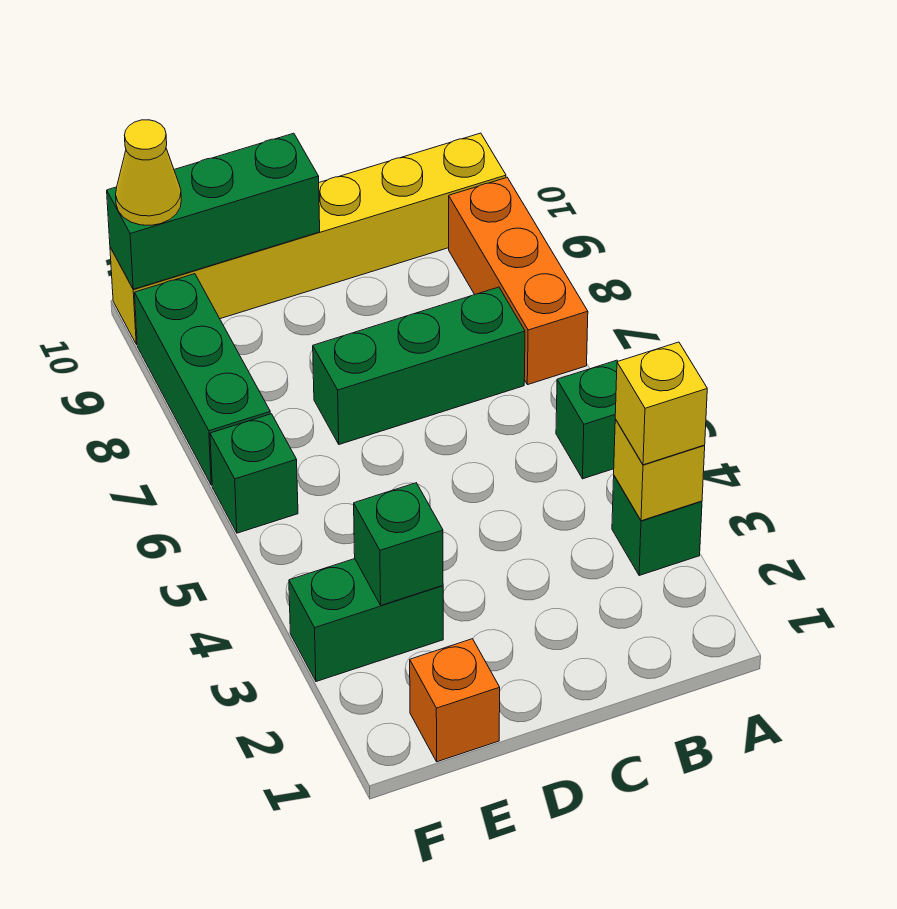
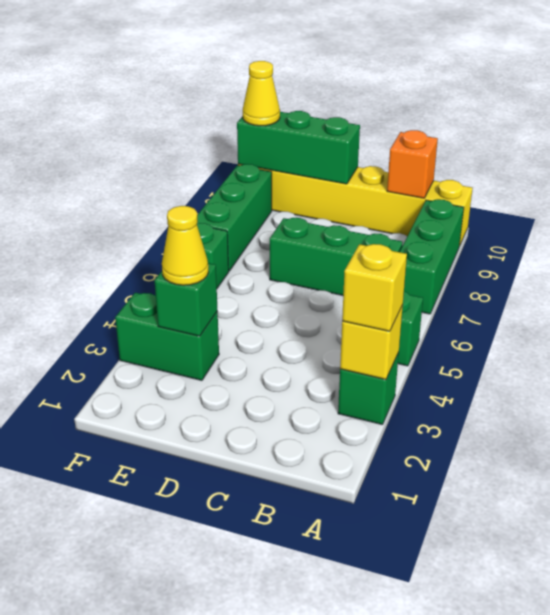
orange 1x3 brick [449,178,588,385] -> green 1x3 brick [400,199,464,314]
orange 1x1 brick [410,639,500,762] -> orange 1x1 brick moved to [387,130,438,198]
none -> yellow 1x1 cone [162,206,208,285]

